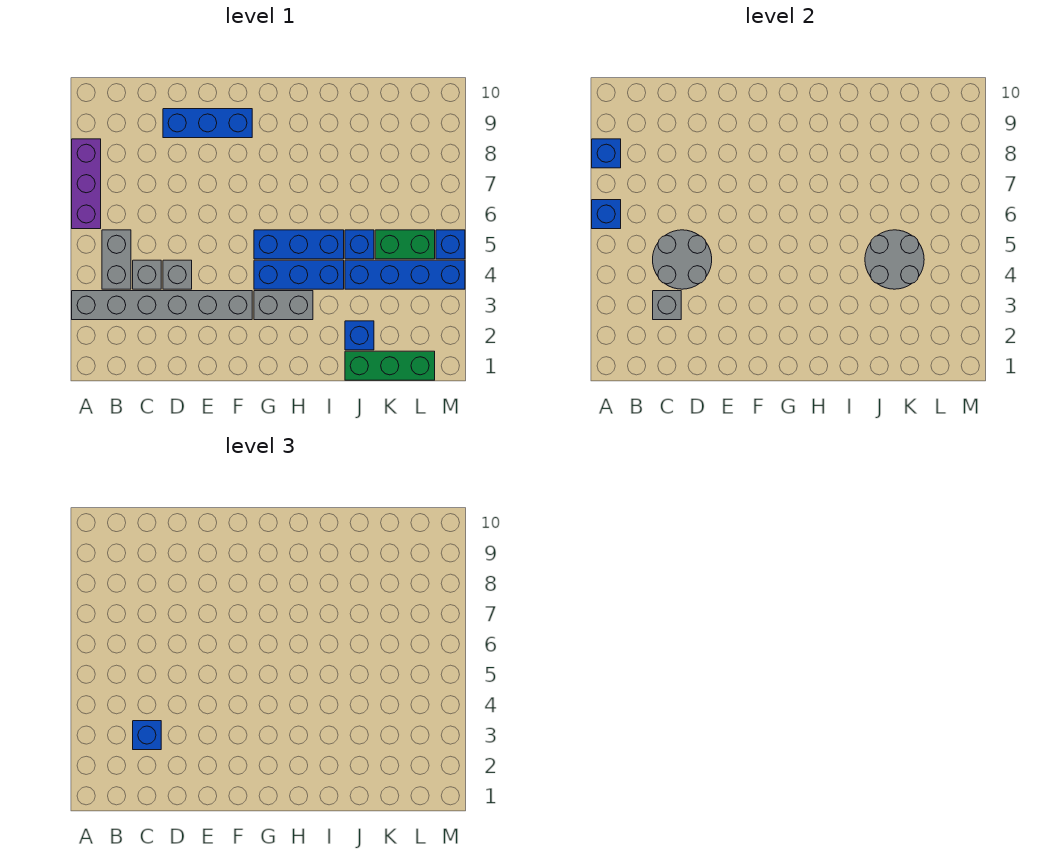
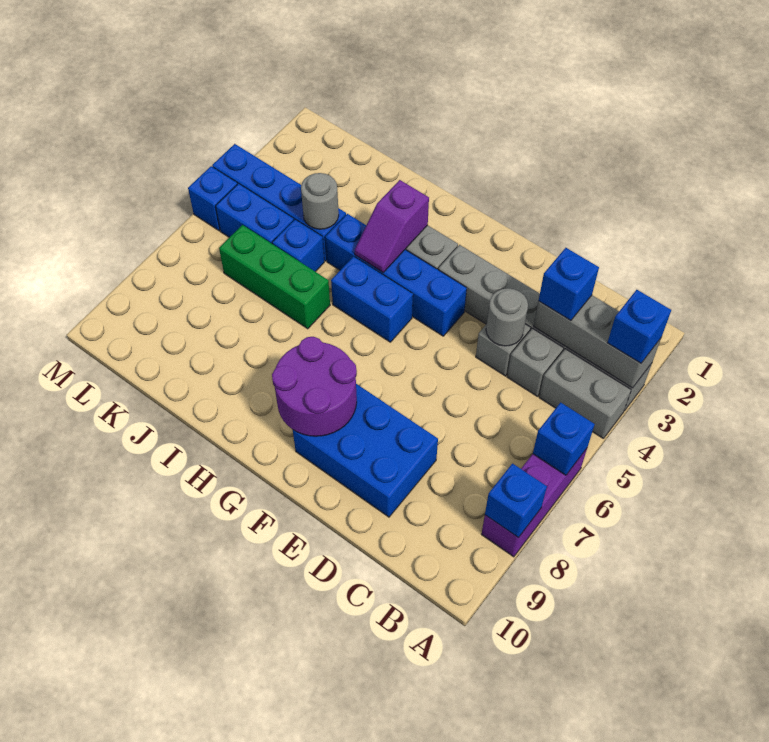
grey 1x2 brick [102,230,131,289] -> grey 1x2 brick turned to [539,349,631,439]
grey 1x1 brick [653,291,681,320] -> grey 1x3 brick [534,295,661,388]
grey 2x2 round brick [653,230,712,289] -> grey 1x1 round brick [486,288,528,346]
blue 1x3 brick [163,109,252,138] -> blue 2x3 brick [293,384,438,517]
none -> purple 2x2 round brick [272,337,357,436]
blue 1x3 brick [254,260,344,289] -> blue 1x4 brick [325,214,467,336]
blue 1x3 brick [254,230,344,259] -> blue 1x2 brick [331,256,413,342]
none -> purple 1x2 slope [355,180,429,272]
green 1x3 brick [345,351,435,380] -> green 1x3 brick moved to [219,225,330,329]
blue 1x1 brick [345,321,374,350] -> blue 1x1 brick moved to [607,290,671,363]
grey 2x2 round brick [865,230,924,289] -> grey 1x1 round brick [301,173,339,229]
green 1x2 brick [375,230,435,259] -> blue 1x2 brick [216,184,294,243]

